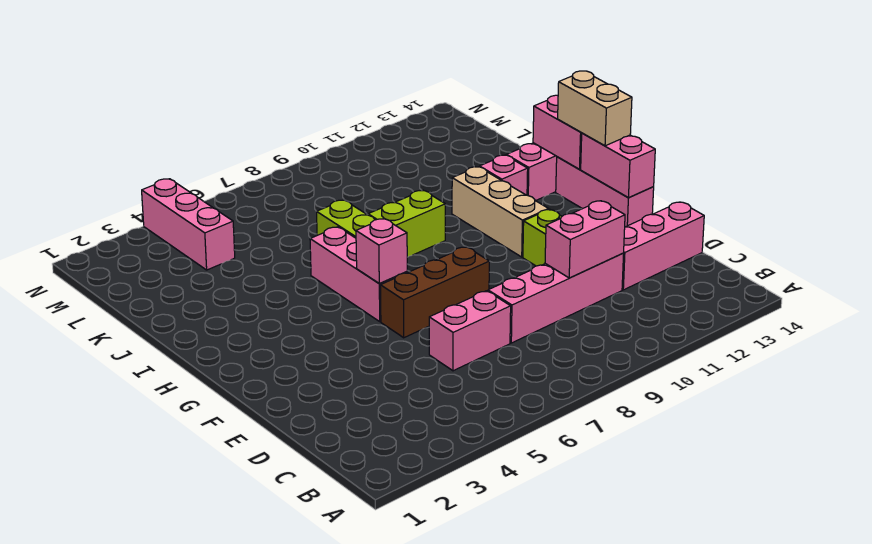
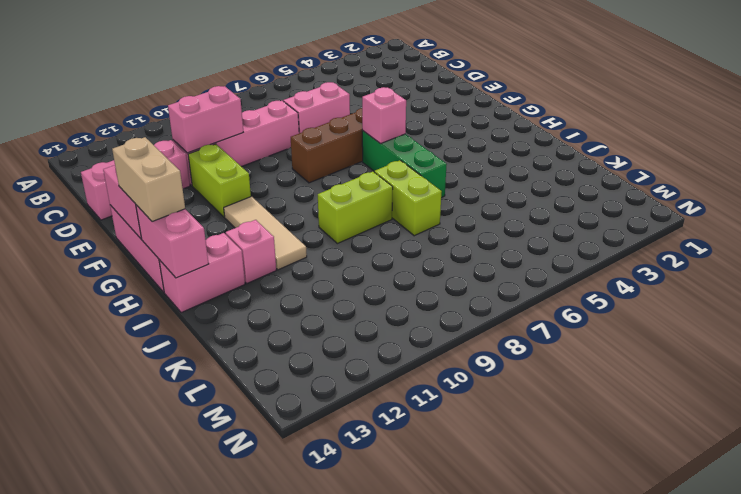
pink 1x3 brick [310,227,407,322] -> green 1x3 brick [362,131,447,198]
tan 1x3 brick [452,167,549,257] -> tan 1x3 tile [224,197,307,270]
pink 1x3 brick [142,179,235,270] -> none

